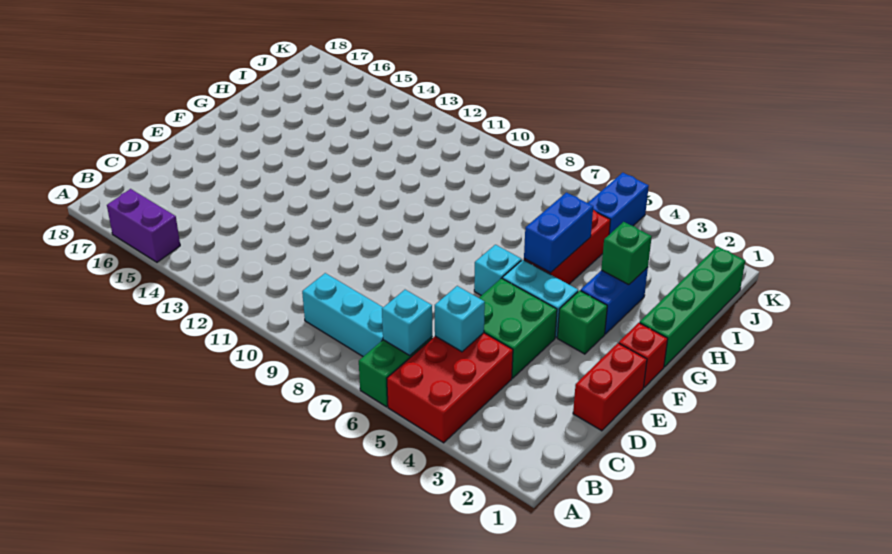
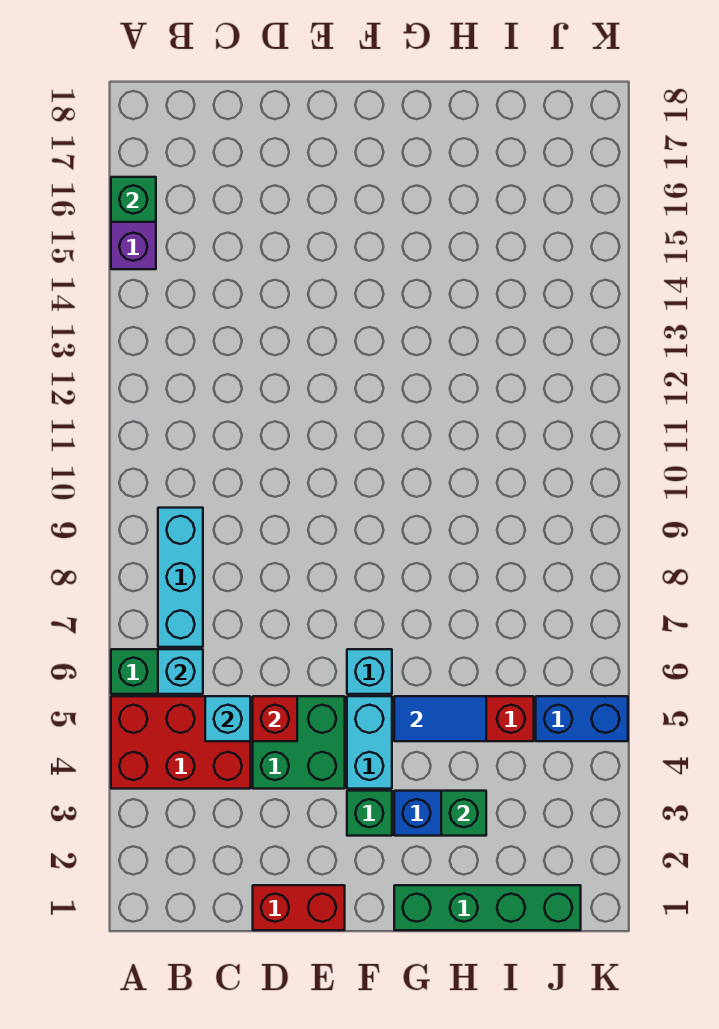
none -> green 1x1 brick [111,177,156,222]
red 1x1 brick [619,323,668,387] -> red 1x1 brick moved to [253,696,297,741]
blue 1x2 brick [524,193,593,273] -> blue 1x2 tile [394,696,486,741]

